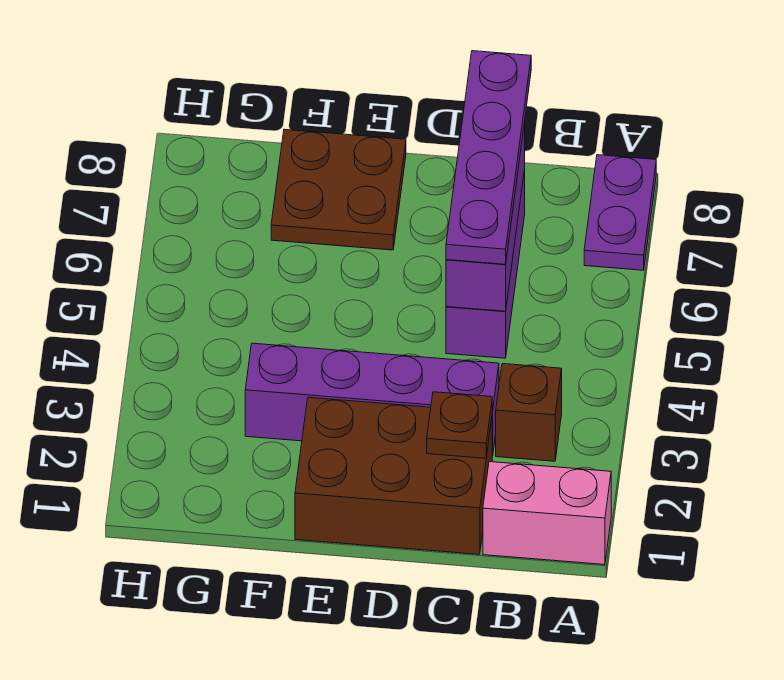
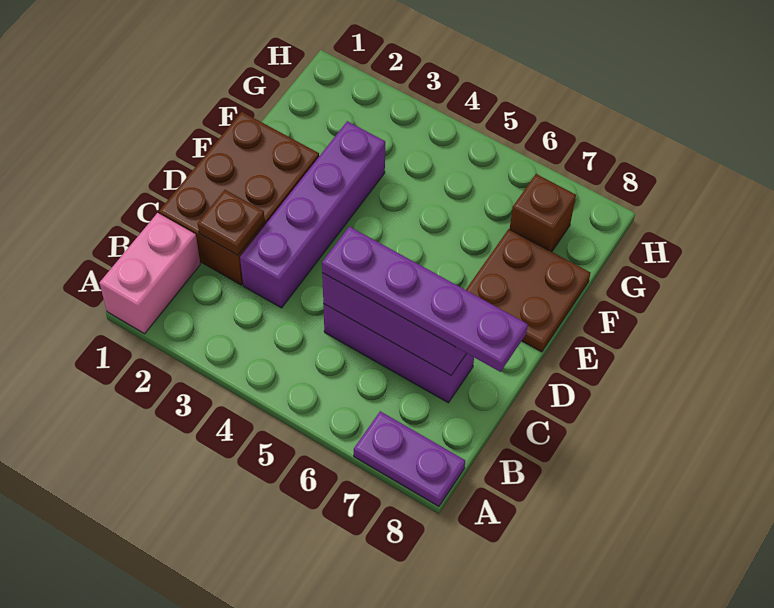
brown 1x1 brick [496,364,562,461] -> brown 1x1 brick moved to [510,174,576,252]

